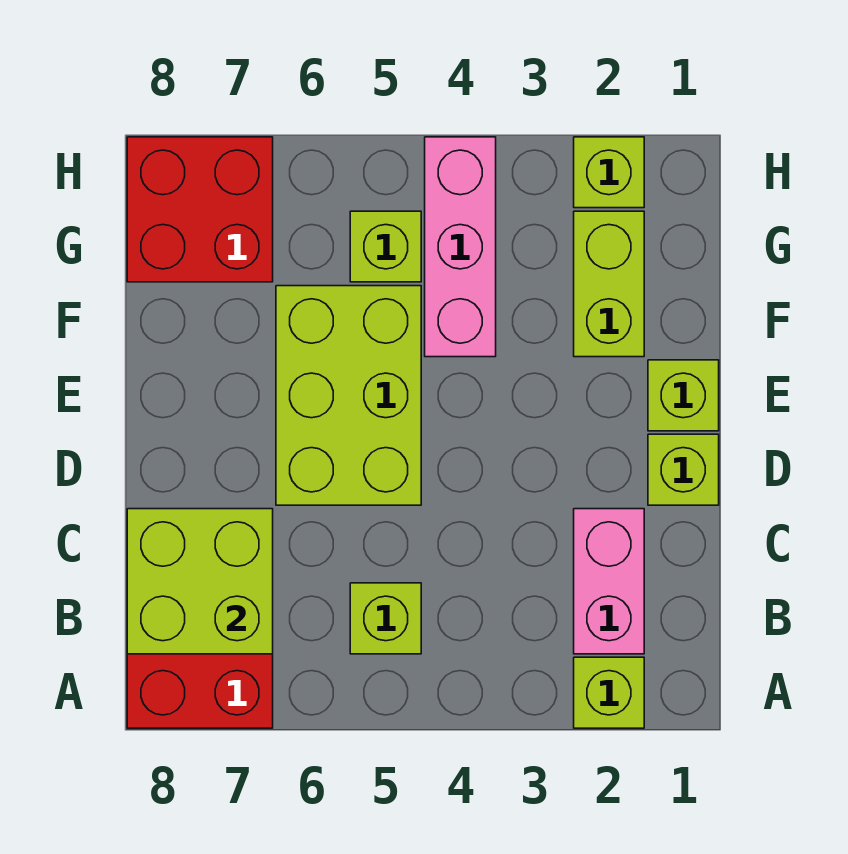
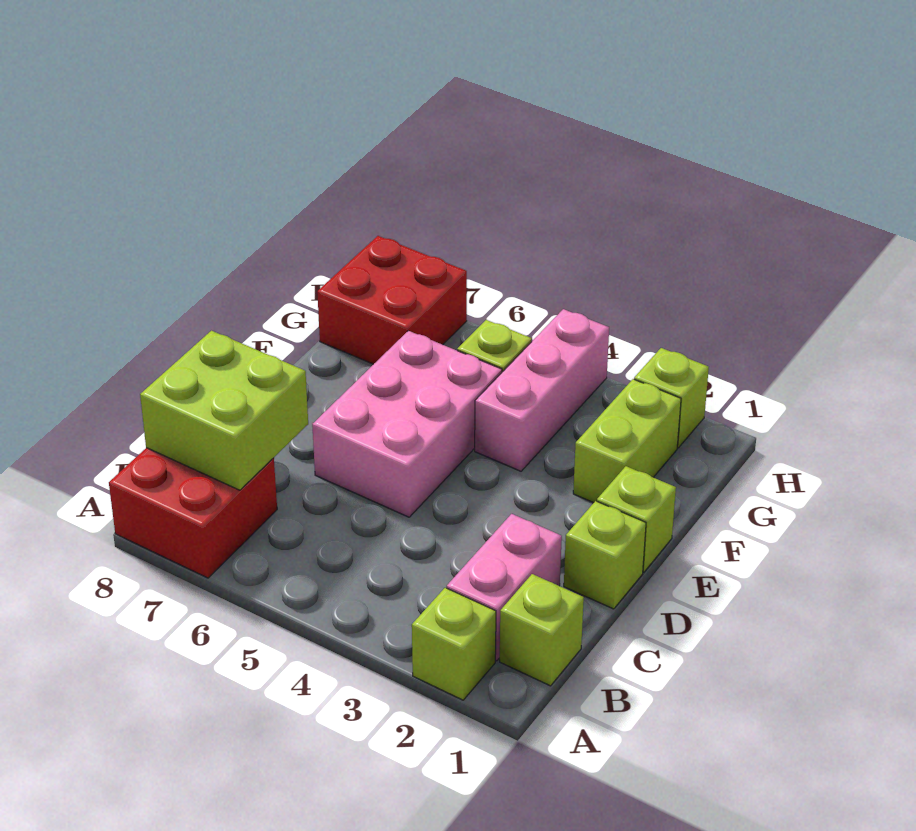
lime 1x1 brick [350,583,421,654] -> lime 1x1 brick moved to [500,574,584,686]
lime 2x3 brick [276,286,421,505] -> pink 2x3 brick [312,331,502,517]

